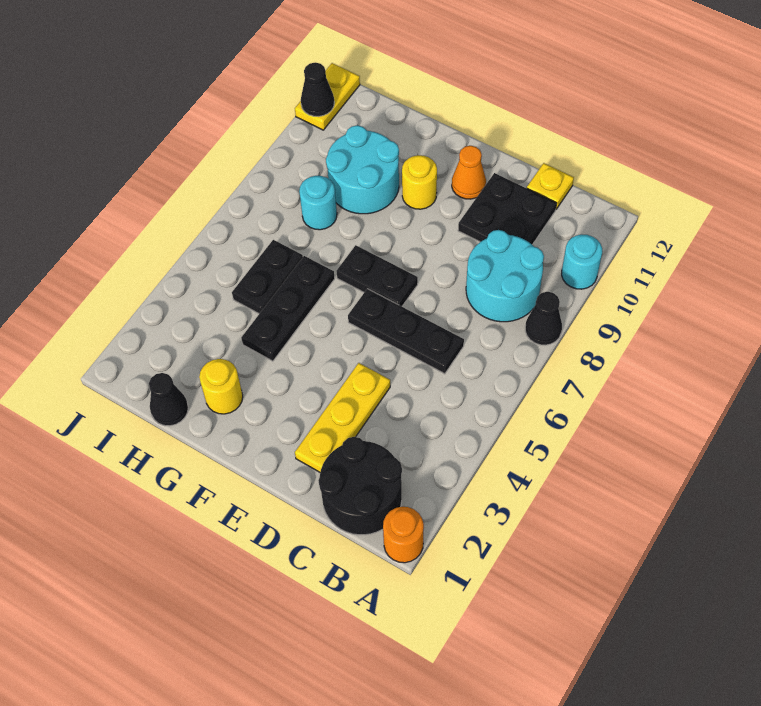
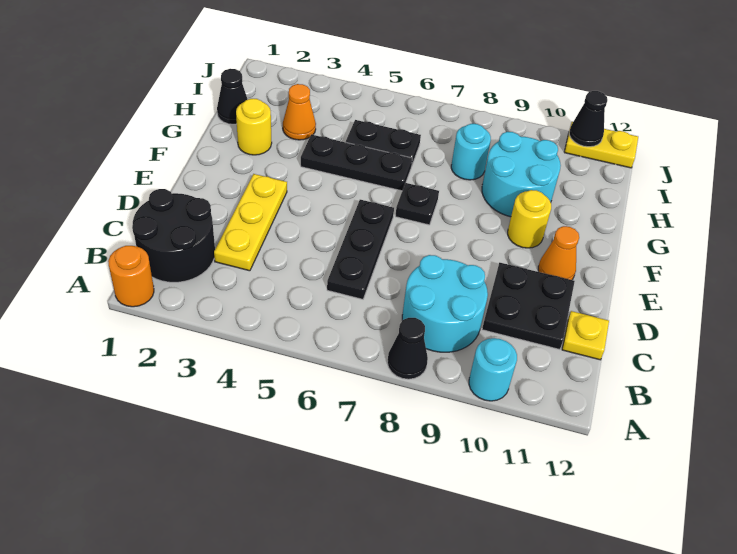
yellow 1x3 plate [295,363,390,472] -> yellow 1x3 plate turned to [214,174,287,271]
black 1x2 plate [336,245,418,306] -> black 1x1 plate [395,183,439,225]
none -> orange 1x1 cone [283,84,316,140]

